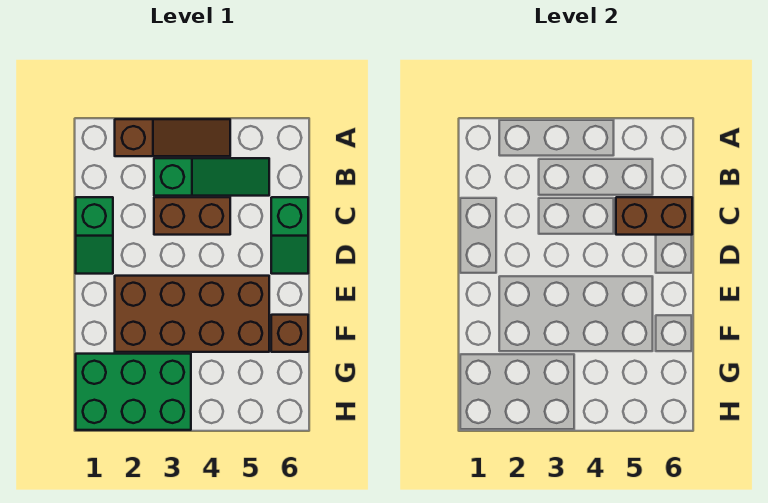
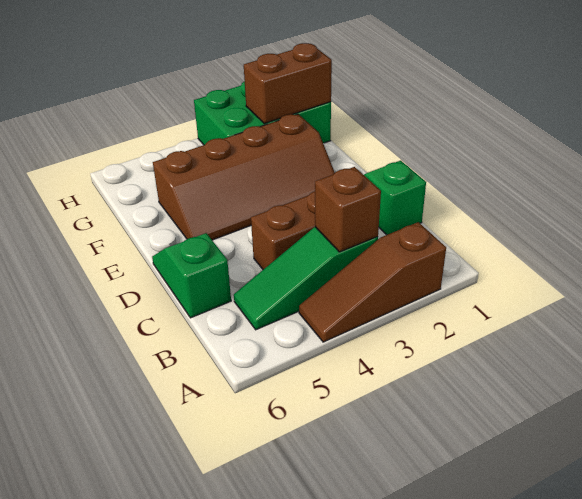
brown 1x2 brick [616,197,692,235] -> brown 1x2 brick moved to [244,43,332,124]
brown 2x4 brick [115,276,269,352] -> brown 2x4 slope [153,114,335,240]
brown 1x1 brick [271,315,308,352] -> brown 1x1 brick moved to [315,167,381,252]

